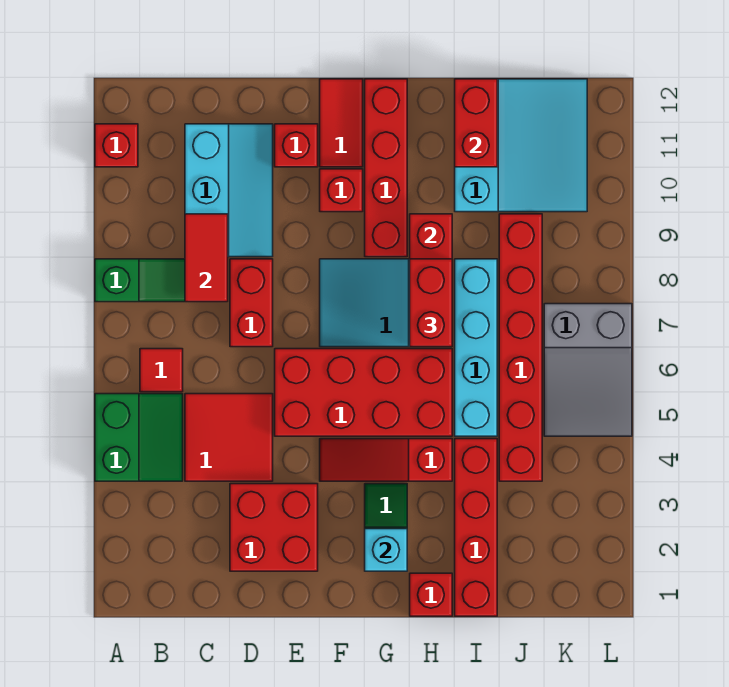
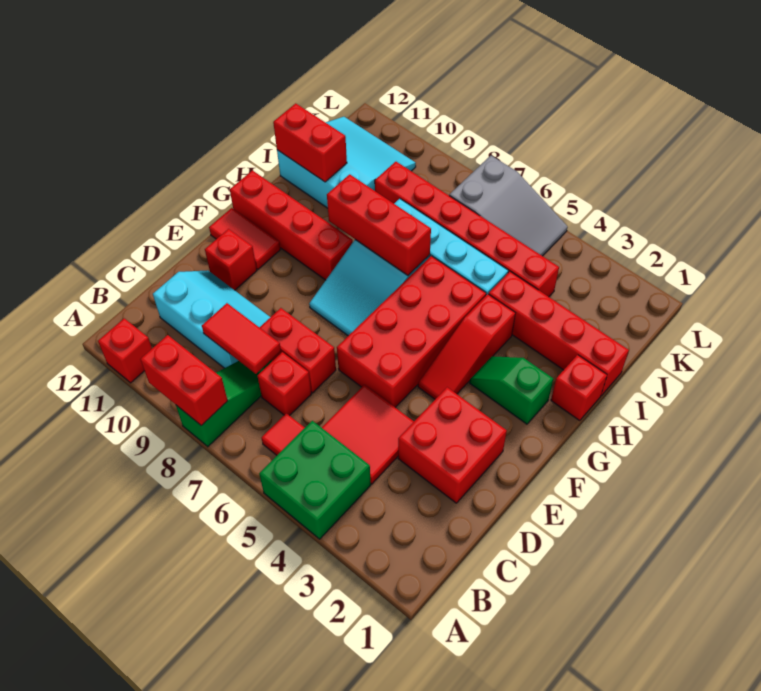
green 2x2 slope [95,394,183,481] -> green 2x2 brick [259,421,371,539]
red 1x1 brick [320,169,363,212] -> red 1x1 brick moved to [257,352,311,416]
cyan 1x1 brick [365,529,407,571] -> none
red 1x2 brick [410,259,452,347] -> red 1x2 brick moved to [141,335,228,425]

